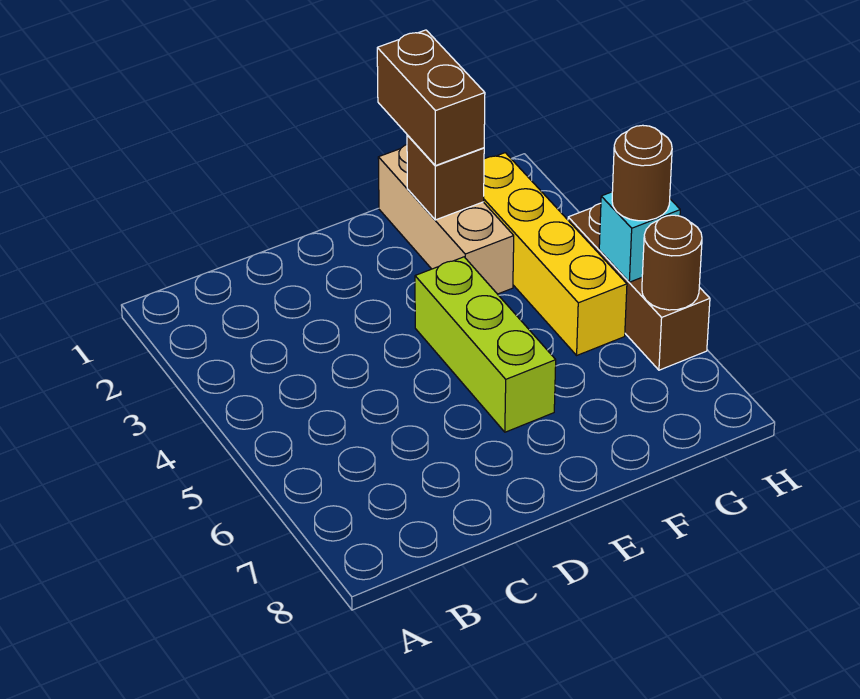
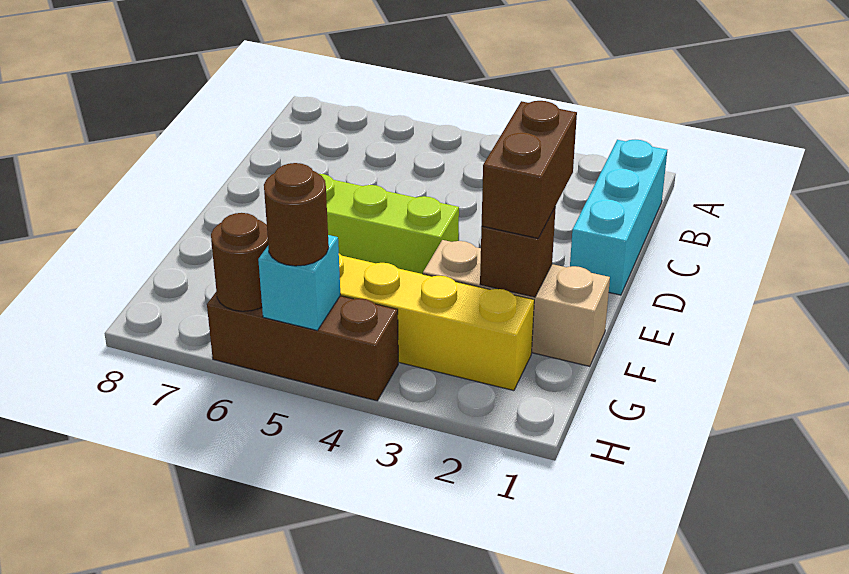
none -> cyan 1x3 brick [570,140,667,295]
brown 1x2 brick [377,30,485,166] -> brown 1x2 brick turned to [482,101,577,238]

